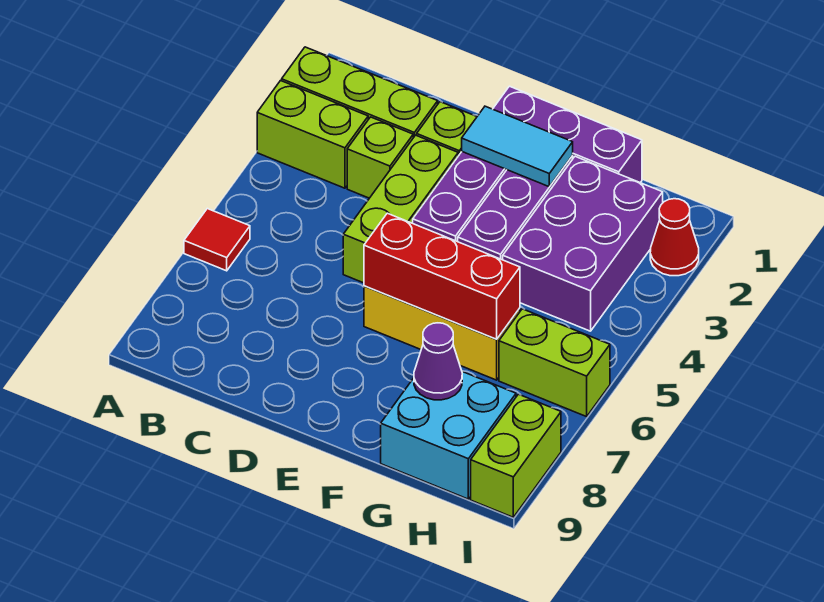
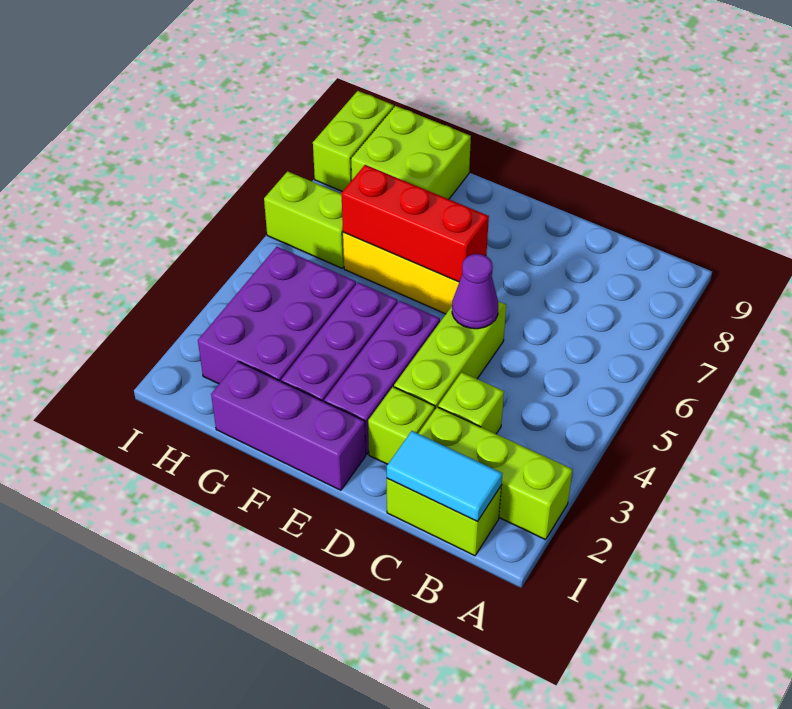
lime 1x2 brick [257,81,368,188] -> lime 1x2 brick moved to [387,479,501,556]
red 1x1 tile [184,209,250,271] -> none
cyan 1x2 tile [462,106,573,187] -> cyan 1x2 tile moved to [387,431,502,522]
cyan 2x2 brick [381,372,516,499] -> lime 2x2 brick [351,106,471,199]
purple 1x1 cone [414,323,462,400] -> purple 1x1 cone moved to [452,254,498,329]
red 1x1 cone [650,199,699,276] -> none

